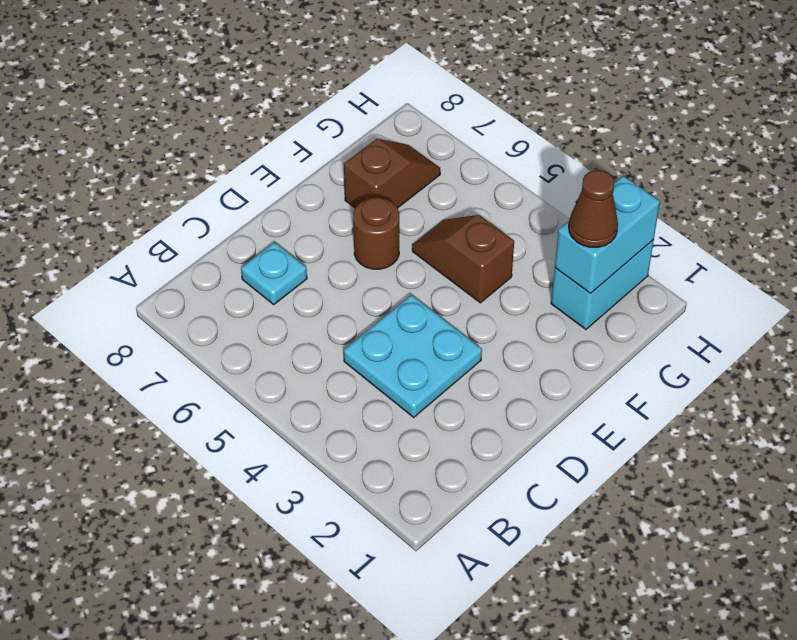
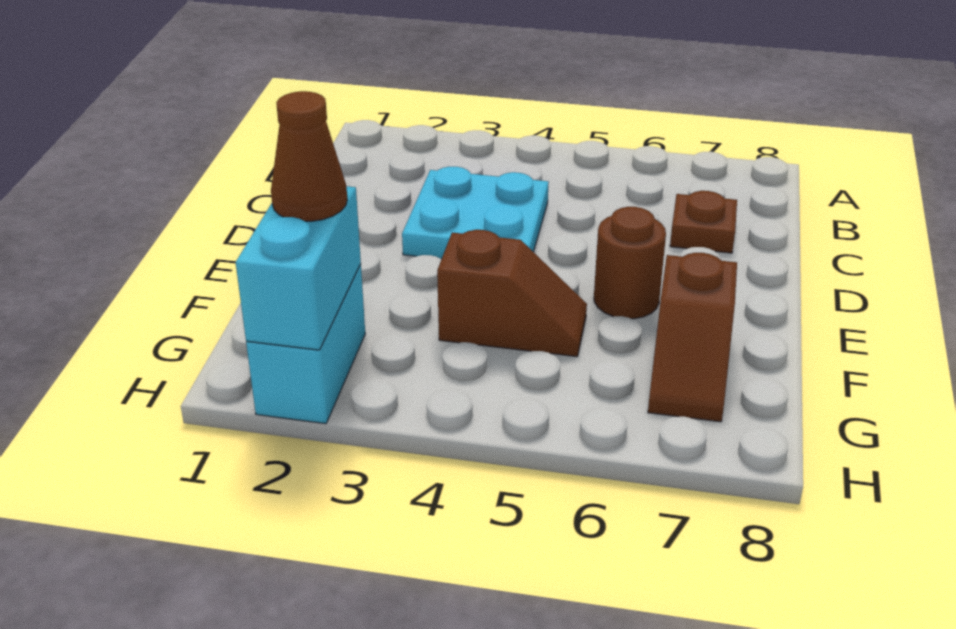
cyan 1x1 plate [241,242,307,304] -> brown 1x1 plate [670,191,737,253]

